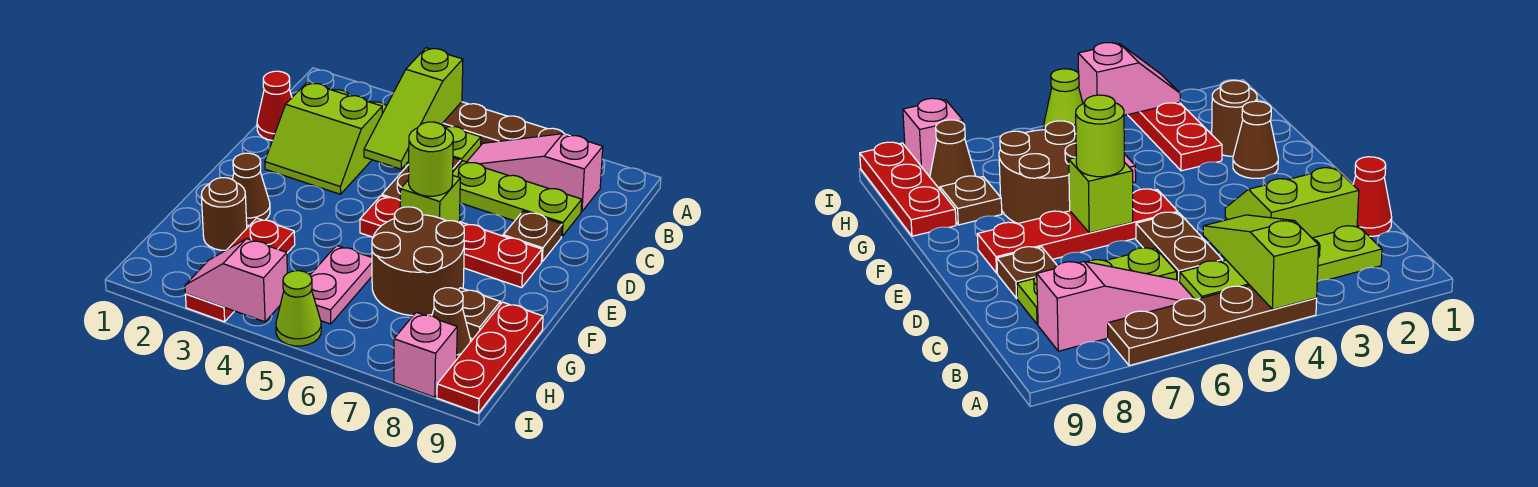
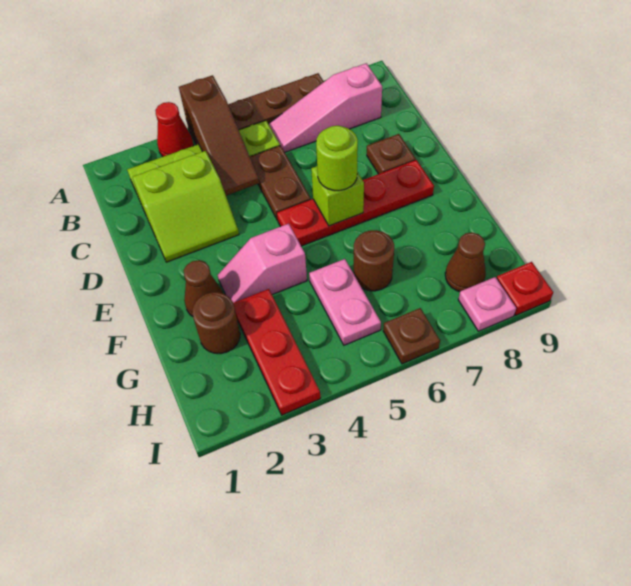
lime 1x3 slope [364,48,463,169] -> brown 1x3 slope [179,75,259,196]
red 1x1 cone [257,71,292,140] -> red 1x1 cone moved to [156,102,194,157]
lime 1x3 plate [453,161,582,236] -> none
brown 2x2 round brick [372,207,464,316] -> brown 1x1 round brick [353,230,394,291]
brown 1x1 plate [459,288,500,339] -> brown 1x1 plate moved to [383,308,440,364]
red 1x3 plate [437,302,543,413] -> red 1x1 plate [497,262,553,315]
pink 1x2 slope [185,239,287,322] -> pink 1x2 slope moved to [218,224,307,303]
lime 1x1 cone [276,271,321,346] -> none
pink 1x1 brick [394,312,457,397] -> pink 1x1 plate [458,277,516,331]

